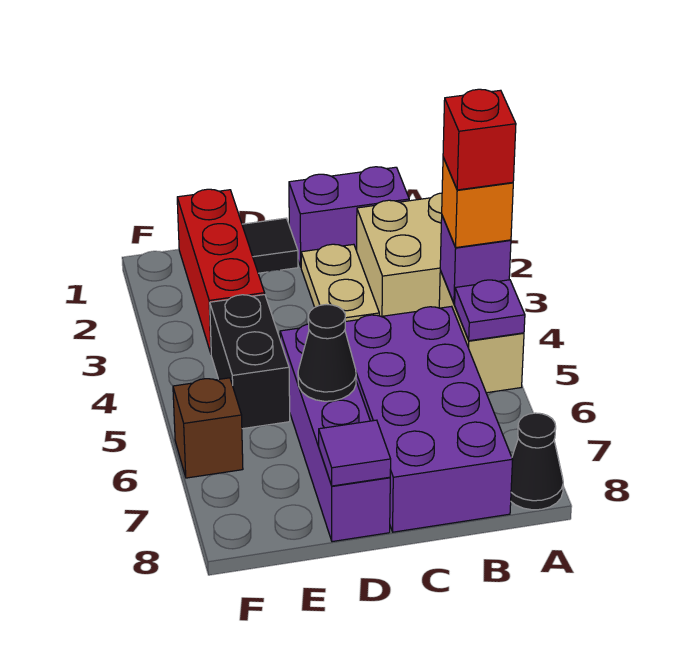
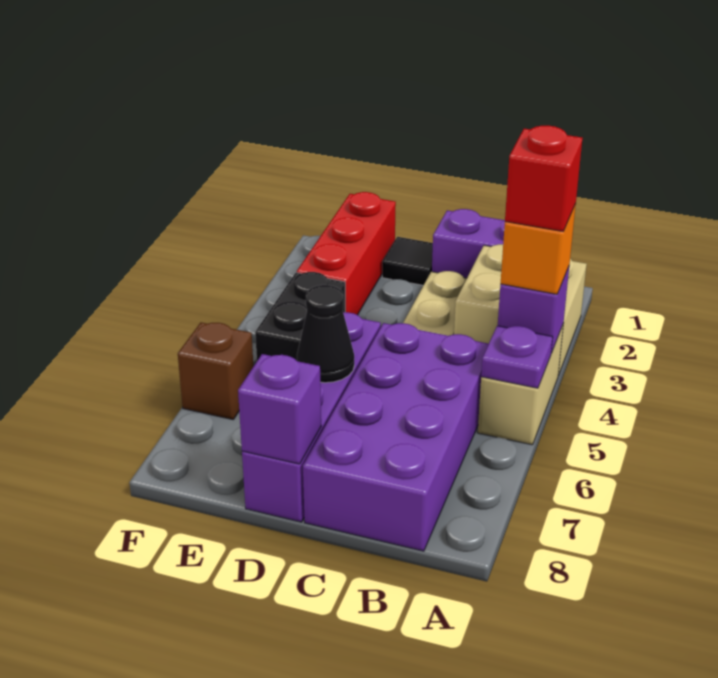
black 1x1 cone [511,413,563,510] -> none
purple 1x1 tile [319,420,391,486] -> purple 1x1 brick [238,354,321,464]

